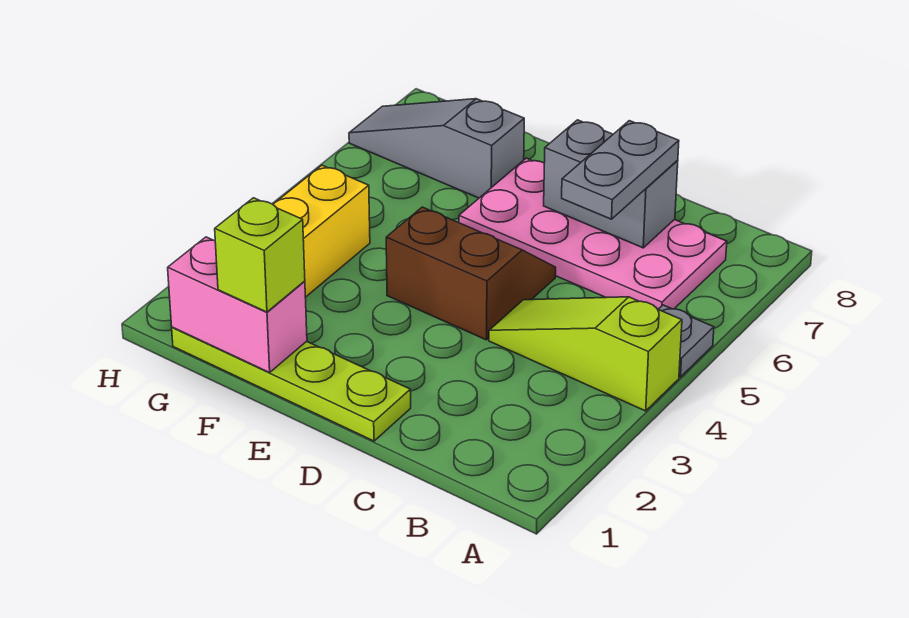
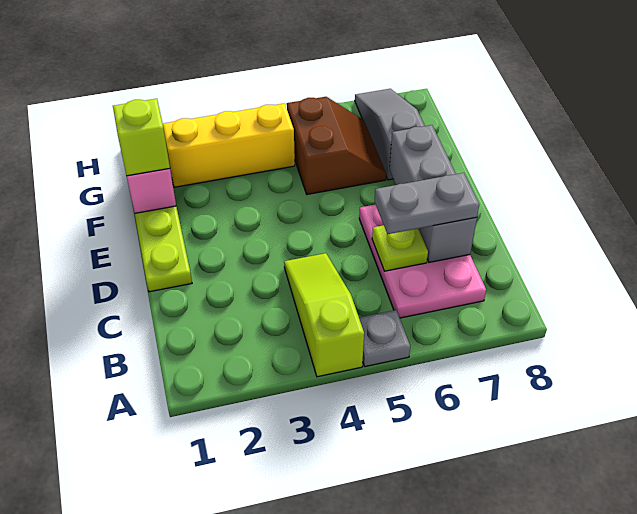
pink 2x4 plate [459,158,727,309] -> pink 2x3 plate [359,204,486,318]
none -> lime 1x1 plate [372,225,428,271]
grey 1x2 brick [544,120,678,248] -> grey 1x3 brick [389,125,477,262]
brown 2x2 slope [386,207,556,340] -> brown 2x2 slope moved to [287,97,386,195]

